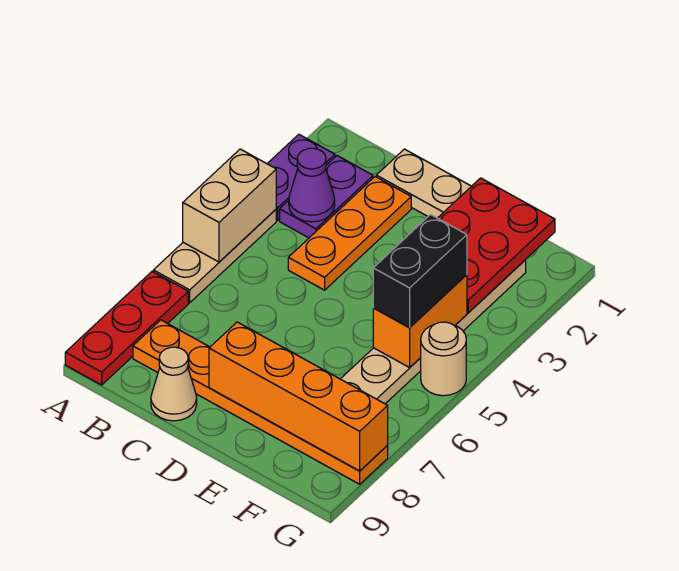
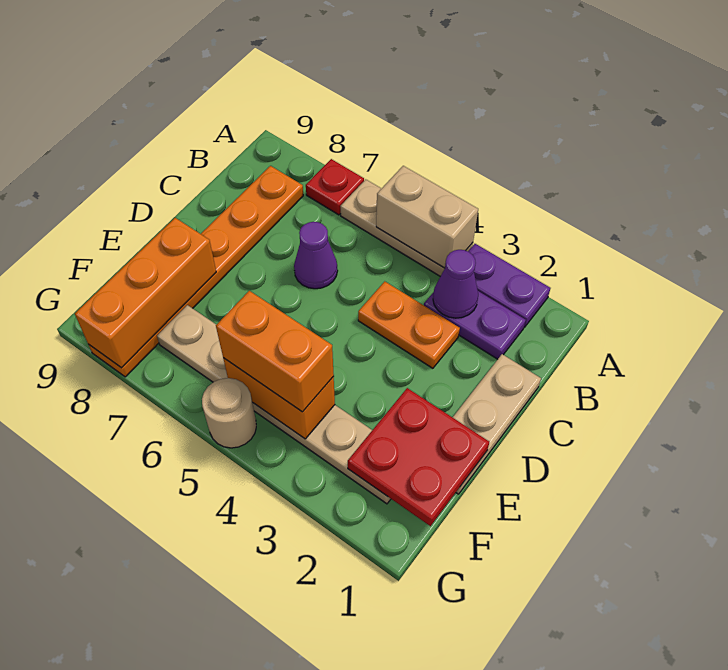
red 1x3 plate [65,272,188,385] -> red 1x1 plate [306,159,364,215]
orange 1x3 plate [288,177,411,290] -> orange 1x2 plate [358,282,460,368]
none -> purple 1x1 cone [294,222,338,289]
tan 1x1 cone [151,347,197,421] -> none
orange 1x4 brick [209,322,388,471] -> orange 1x3 brick [75,218,216,368]
red 2x3 plate [438,178,555,313] -> red 2x2 plate [348,388,489,526]
black 1x2 brick [373,215,467,327] -> orange 1x2 brick [216,291,334,412]

